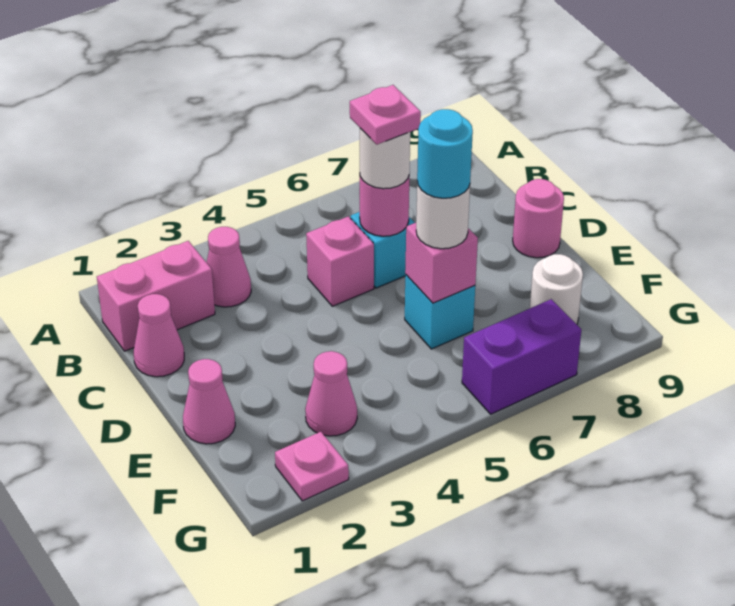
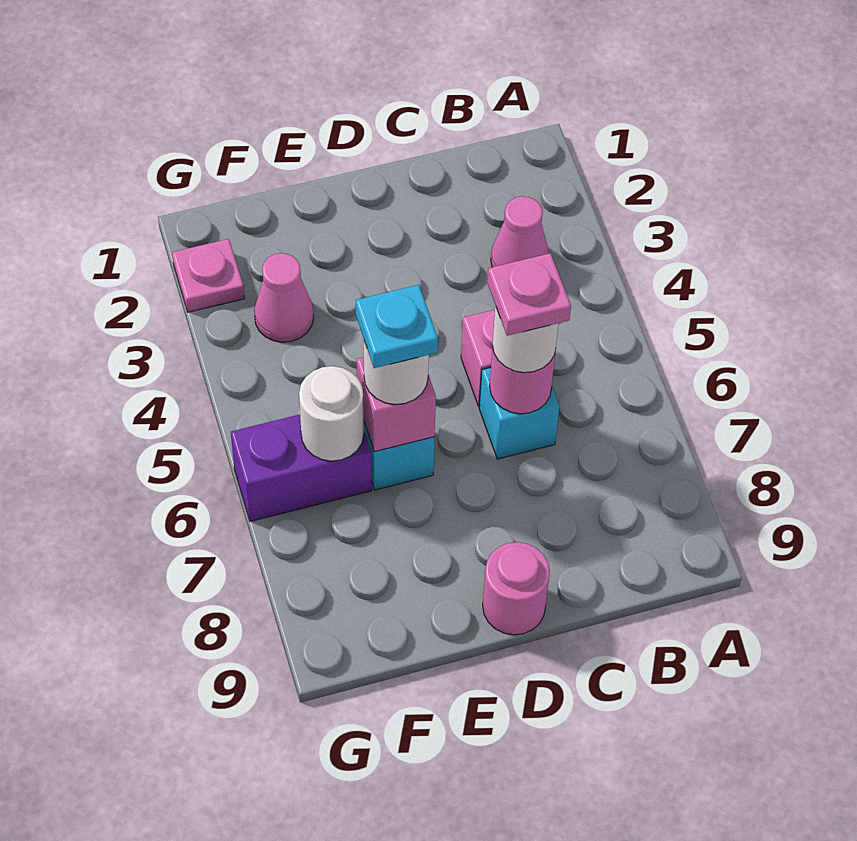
pink 1x2 brick [97,241,215,351] -> none
pink 1x1 cone [134,294,184,377] -> none
pink 1x1 cone [183,359,235,444] -> none
cyan 1x1 round brick [417,109,473,198] -> cyan 1x1 plate [356,285,438,368]
white 1x1 round brick [530,254,583,324] -> white 1x1 round brick moved to [299,366,364,461]
purple 1x2 brick [462,299,581,414] -> purple 1x2 brick turned to [231,415,372,521]

